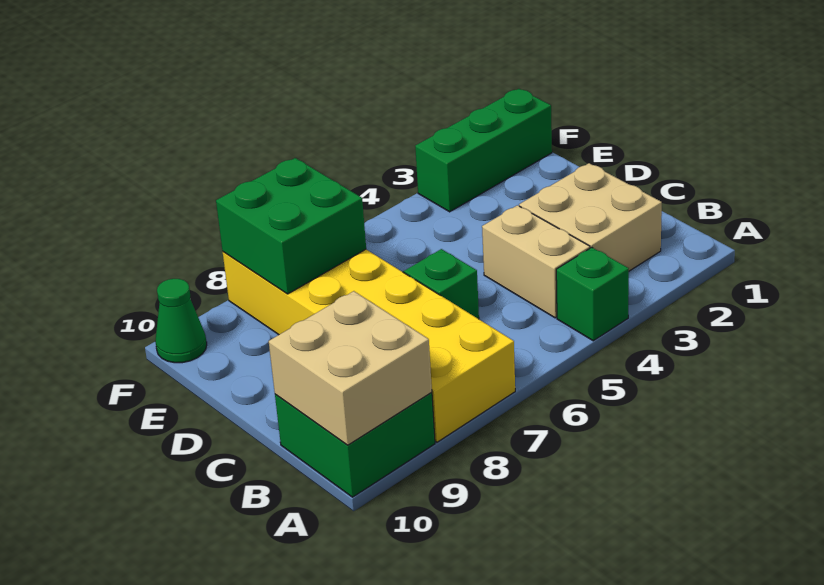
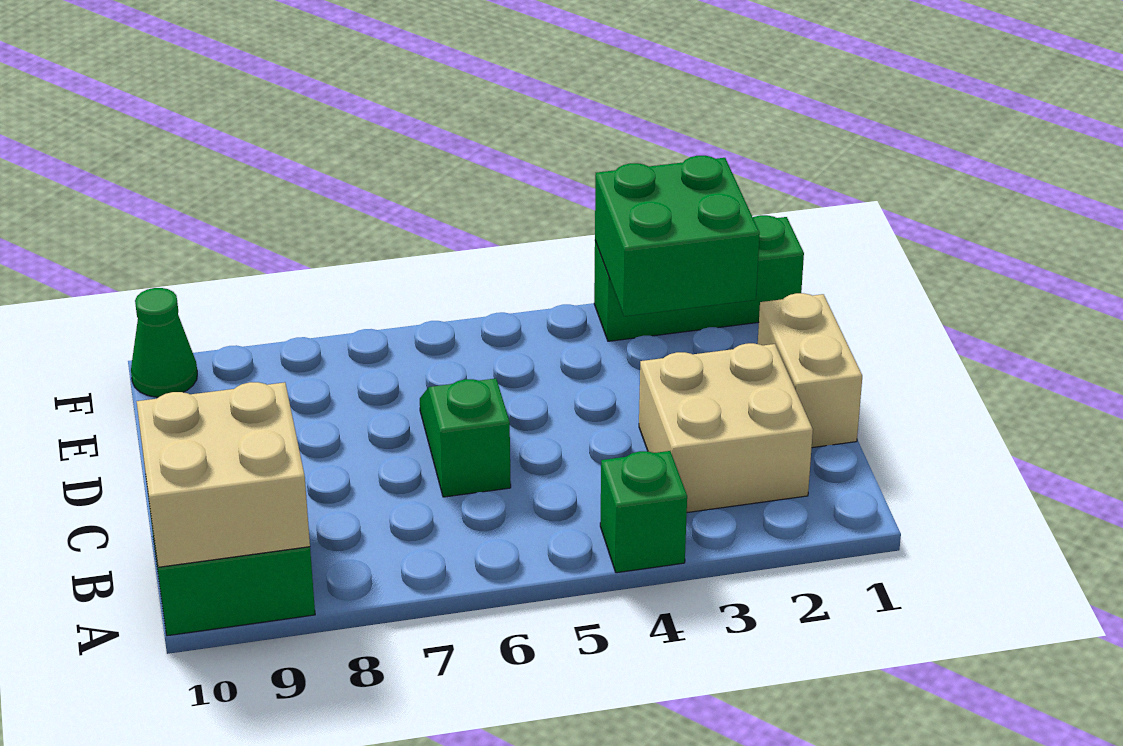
yellow 2x6 brick [223,249,515,442] -> none
tan 1x2 brick [482,205,590,318] -> tan 1x2 brick moved to [758,293,862,448]
green 2x2 brick [216,158,366,294] -> green 2x2 brick moved to [595,156,760,316]

